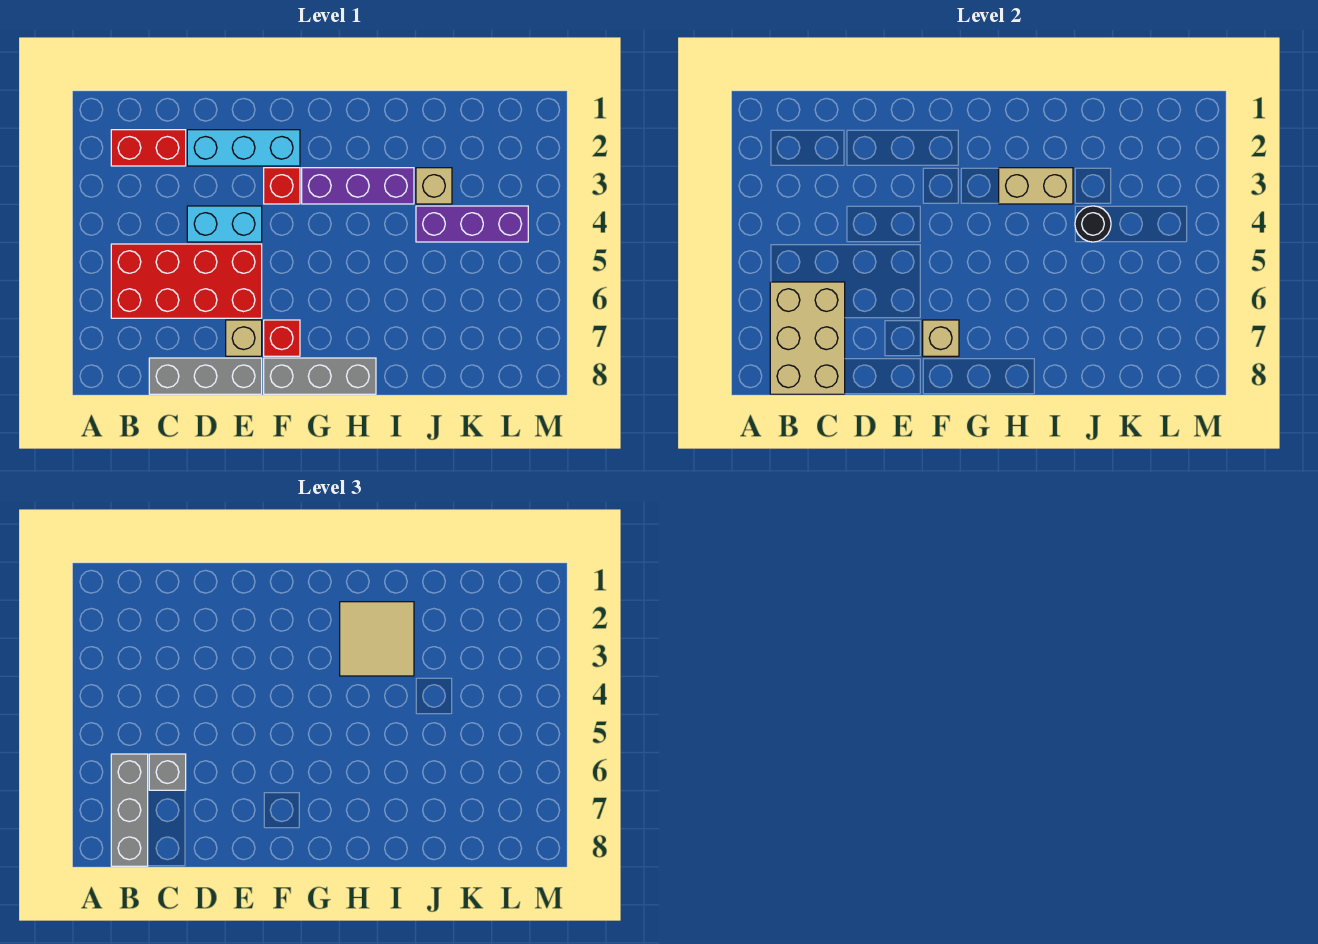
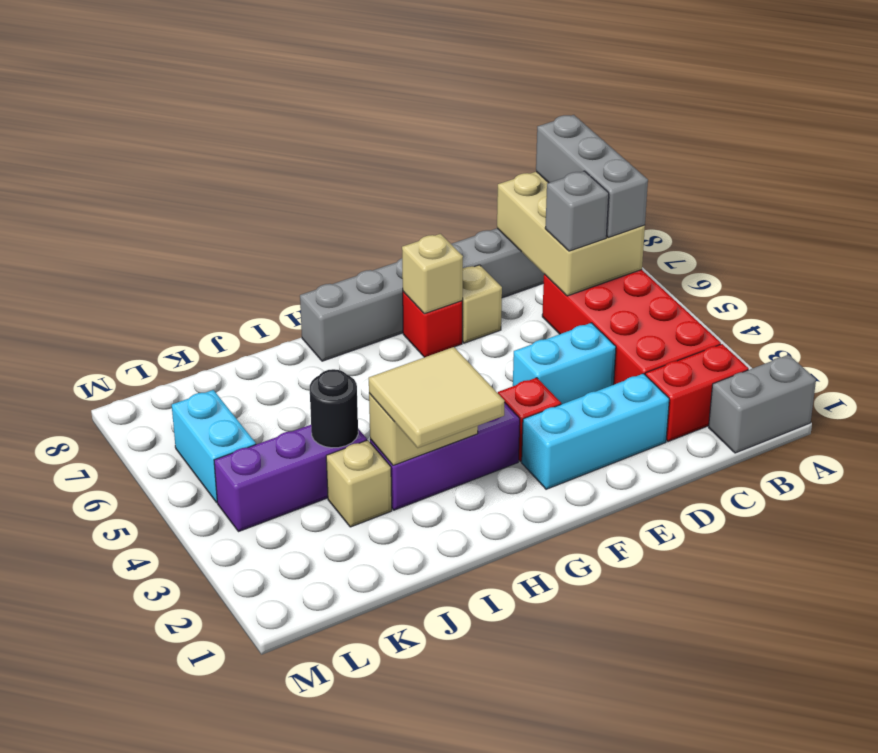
none -> grey 1x2 brick [709,355,816,453]
red 2x4 brick [111,244,262,318] -> red 2x4 brick turned to [542,270,721,384]
none -> cyan 1x2 brick [172,390,256,502]

